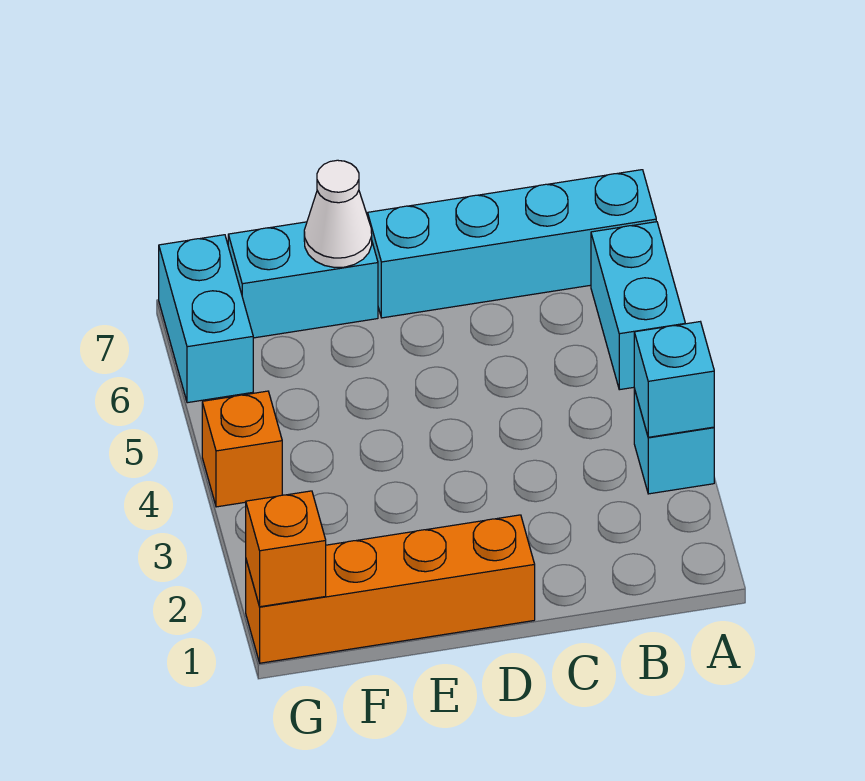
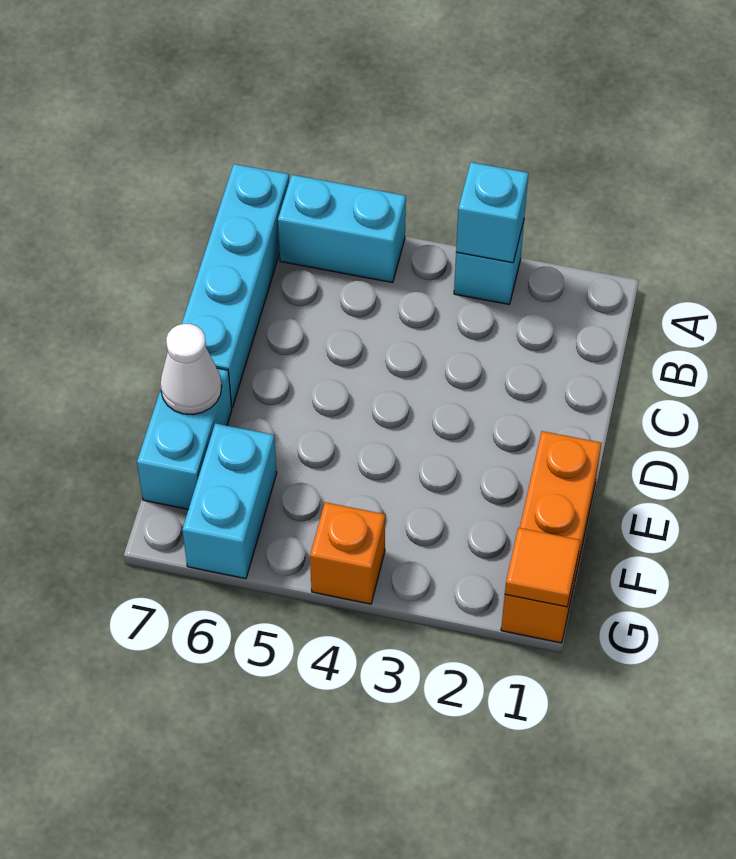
orange 1x4 brick [246,515,535,663] -> orange 1x3 brick [501,431,602,643]
orange 1x1 brick [246,491,326,607] -> orange 1x1 tile [505,528,580,607]
cyan 1x2 brick [159,235,253,403] -> cyan 1x2 brick turned to [182,423,277,579]

